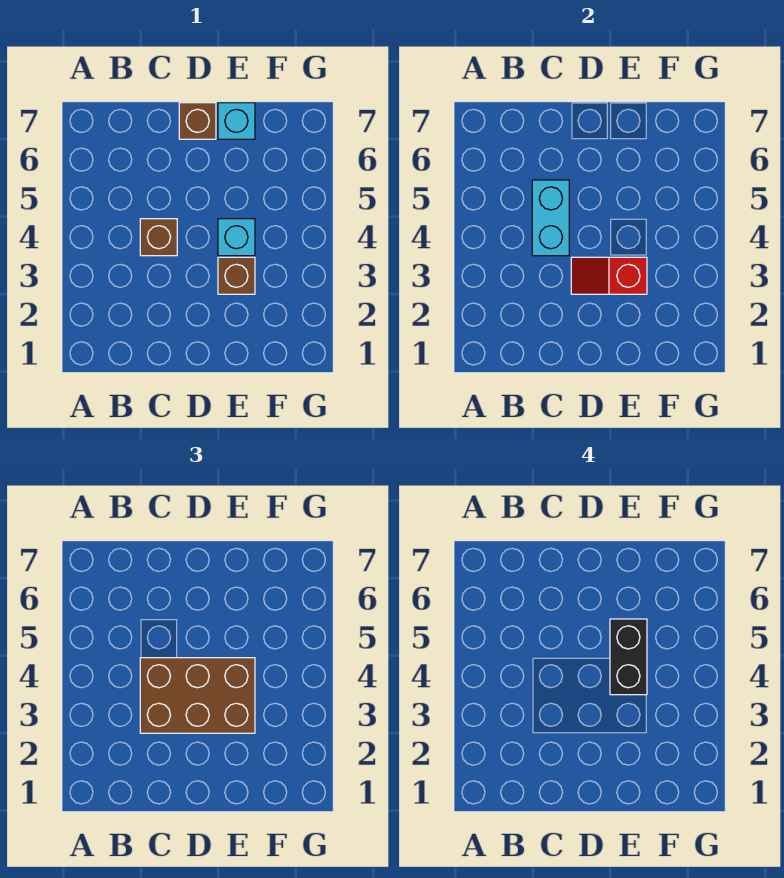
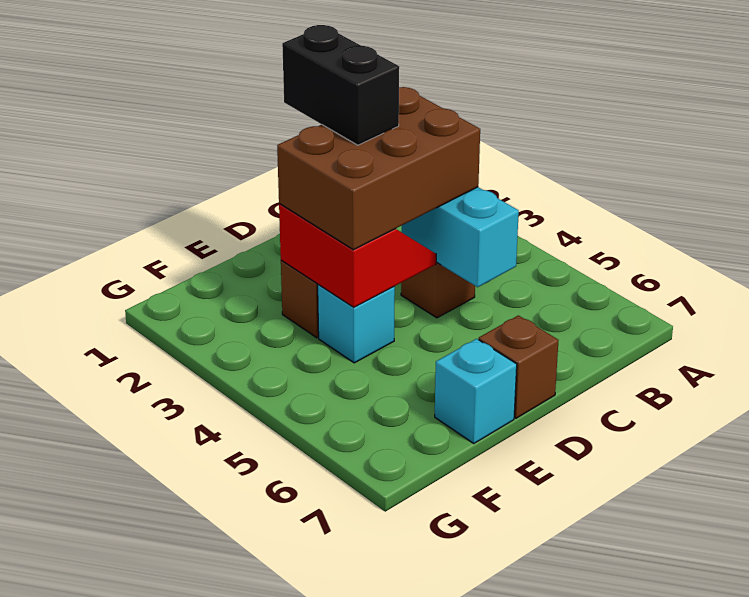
red 1x2 slope [571,257,647,294] -> red 2x2 slope [279,204,436,307]
black 1x2 brick [610,619,647,695] -> black 1x2 brick moved to [282,25,399,145]

